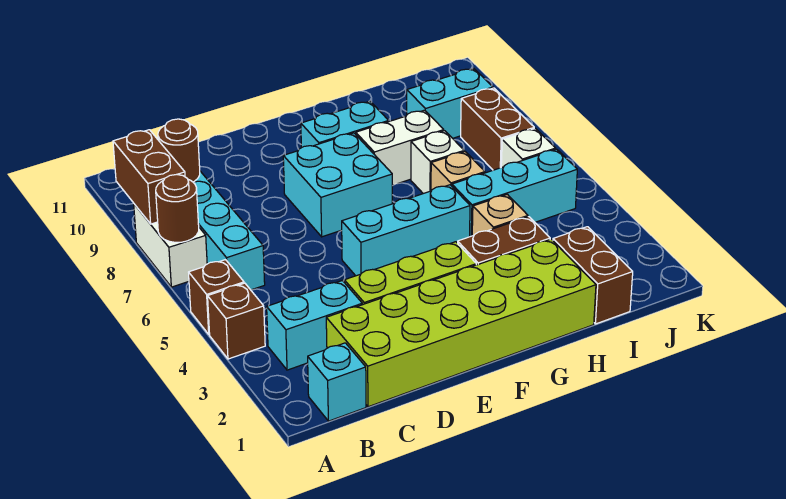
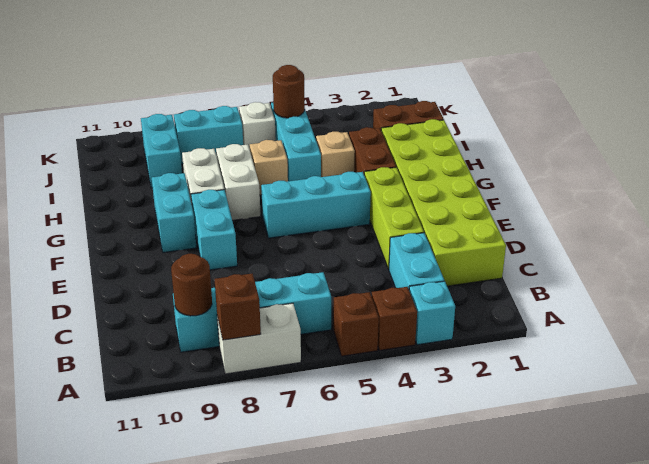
brown 1x1 round brick [156,174,199,242] -> brown 1x1 round brick moved to [273,65,305,118]
brown 1x2 brick [113,130,185,224] -> brown 1x1 brick [215,274,261,340]
cyan 1x1 brick [308,343,366,421] -> cyan 1x1 brick moved to [409,281,455,345]
cyan 1x3 brick [341,185,470,276] -> cyan 1x3 brick turned to [261,172,371,238]
cyan 2x2 brick [283,133,393,237] -> cyan 1x2 brick [191,190,237,270]
white 1x1 brick [411,131,464,194] -> white 1x2 brick [216,144,261,220]
brown 1x2 brick [461,88,534,170] -> cyan 1x2 brick [174,106,243,164]

